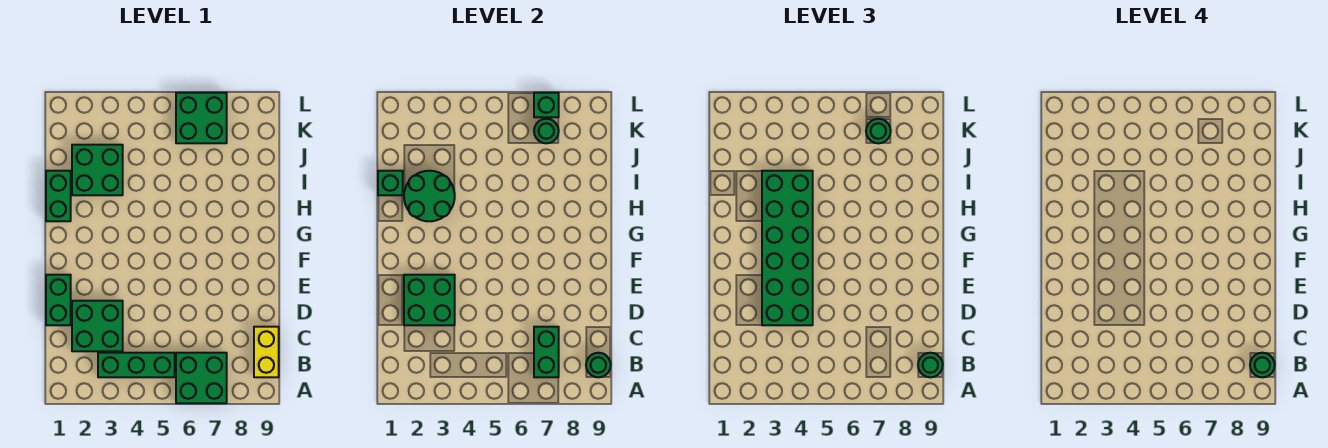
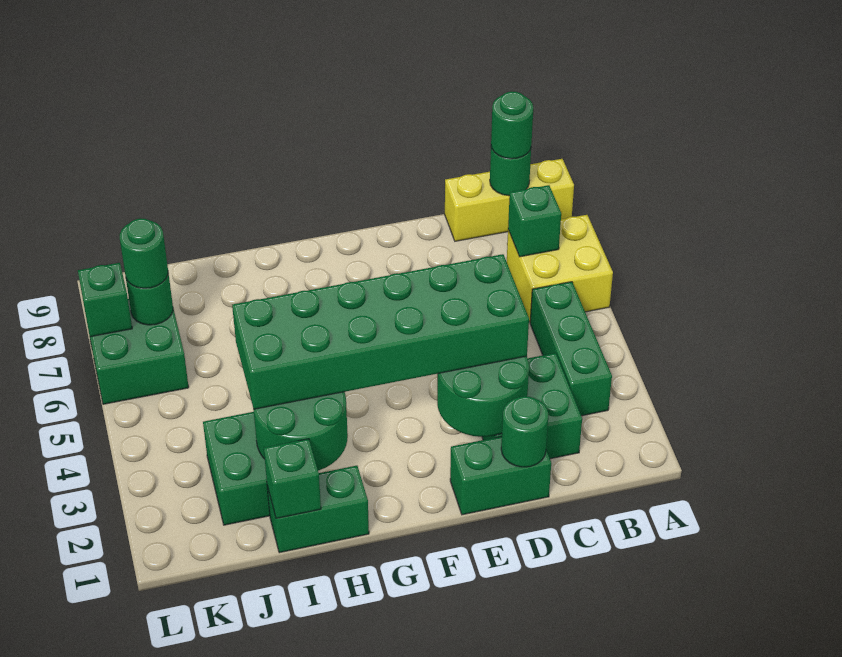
green 2x2 brick [176,353,227,403] -> yellow 2x2 brick [507,215,613,322]
green 1x2 brick [534,327,559,377] -> green 1x1 brick [508,185,561,257]
yellow 1x2 brick [254,327,279,377] -> yellow 1x3 brick [445,159,574,241]
green 1x1 round brick [1250,353,1275,377] -> green 1x1 round brick moved to [501,396,548,467]
green 2x2 brick [404,275,455,325] -> green 2x2 round brick [437,356,529,437]

